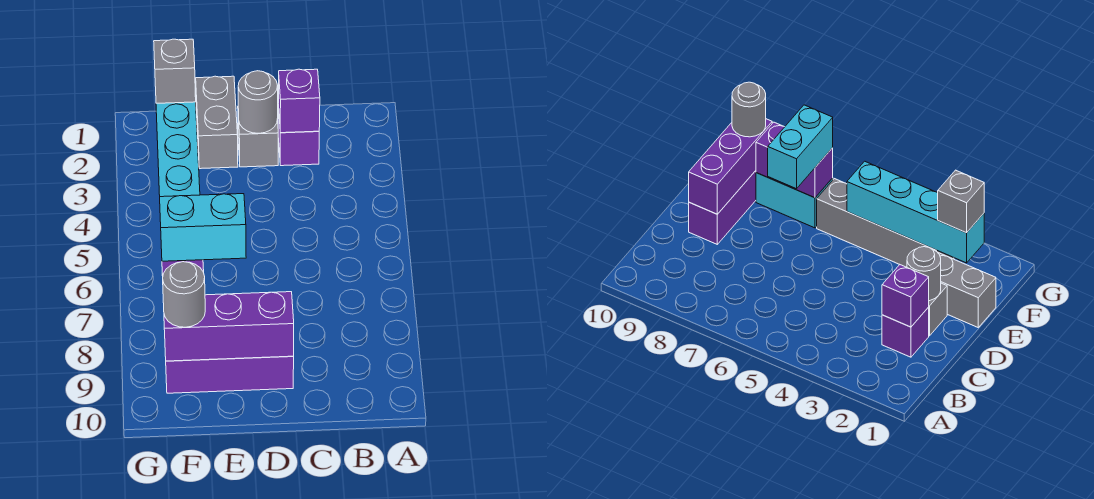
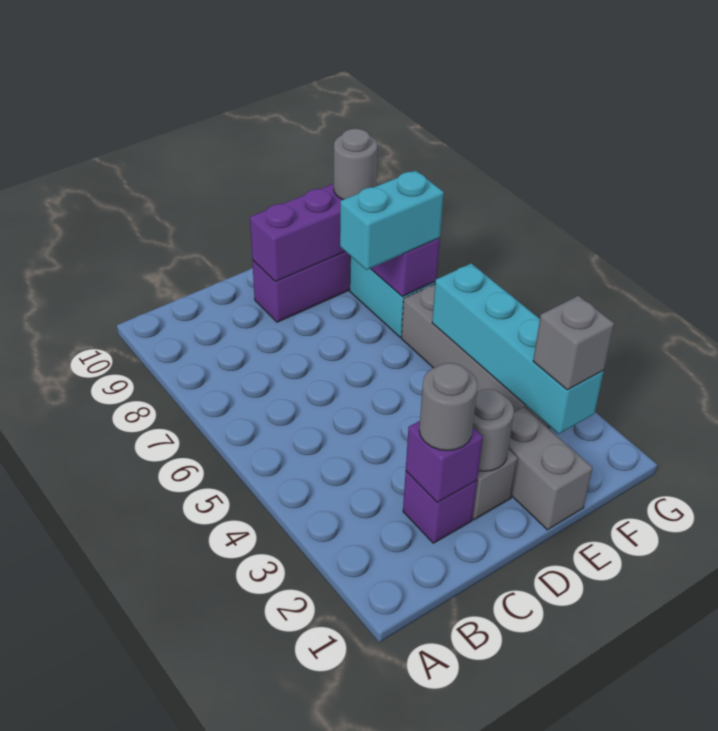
none -> grey 1x1 round brick [419,363,478,451]

